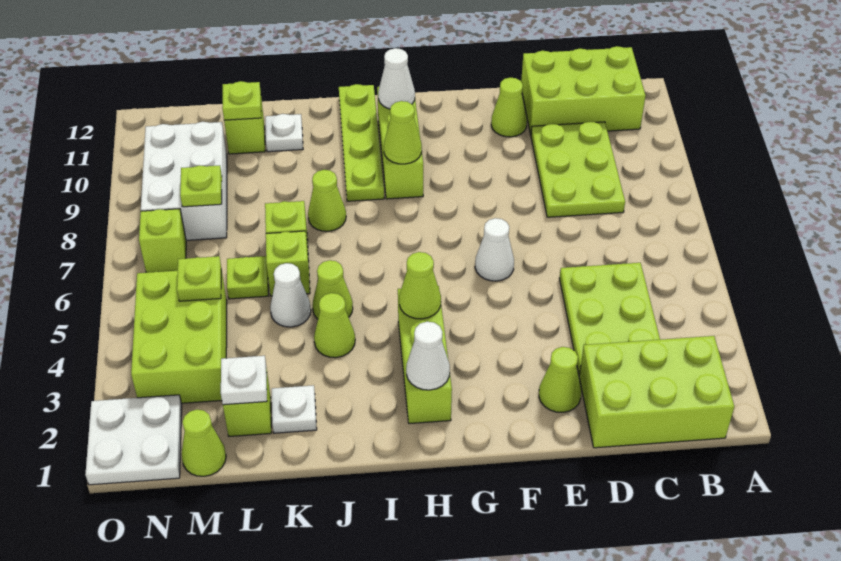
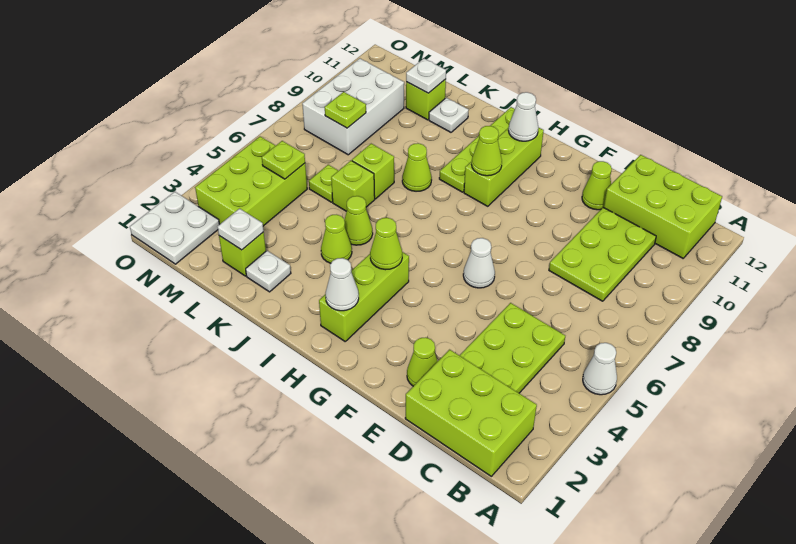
white 1x1 cone [270,263,311,327] -> white 1x1 cone moved to [583,343,617,395]
lime 1x1 plate [222,81,261,120] -> white 1x1 plate [406,59,446,93]
lime 1x1 cone [181,410,226,476] -> none
lime 1x1 brick [139,209,186,273] -> none

